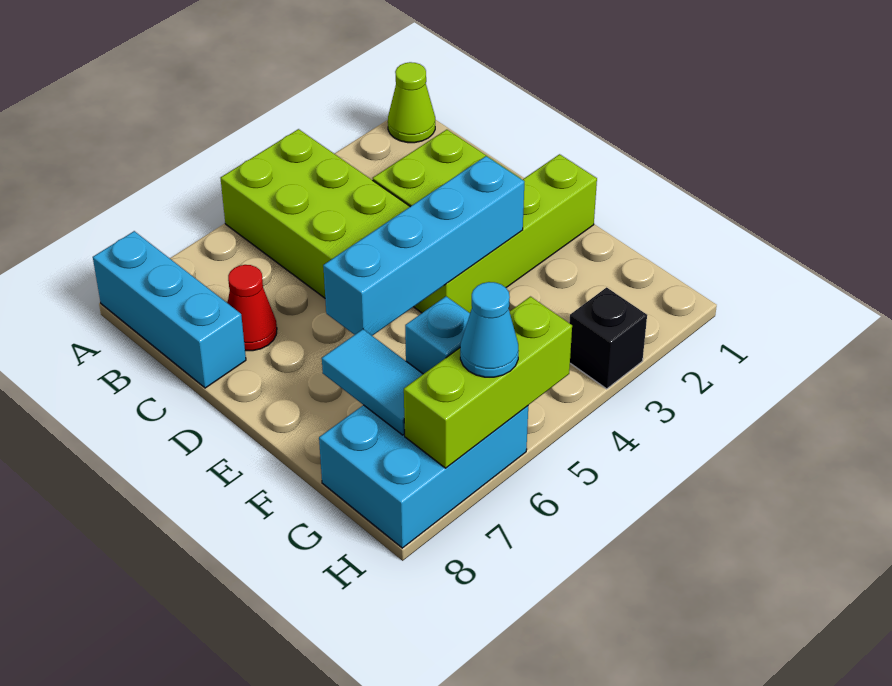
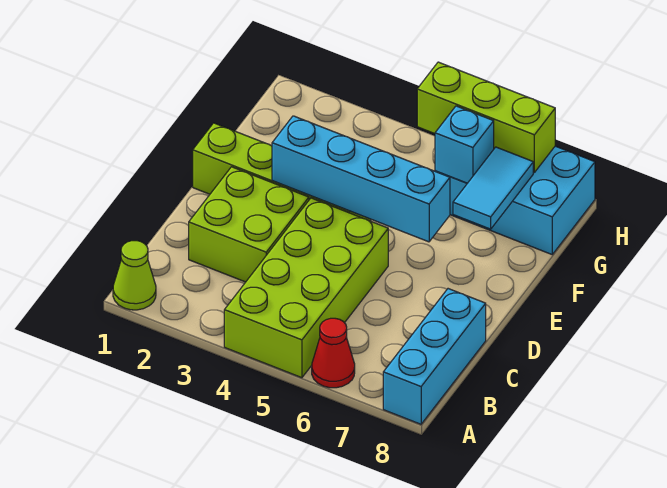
red 1x1 cone [228,265,277,351] -> red 1x1 cone moved to [312,318,355,388]
black 1x1 brick [569,287,647,389] -> none
cyan 1x1 cone [460,282,519,377] -> none

